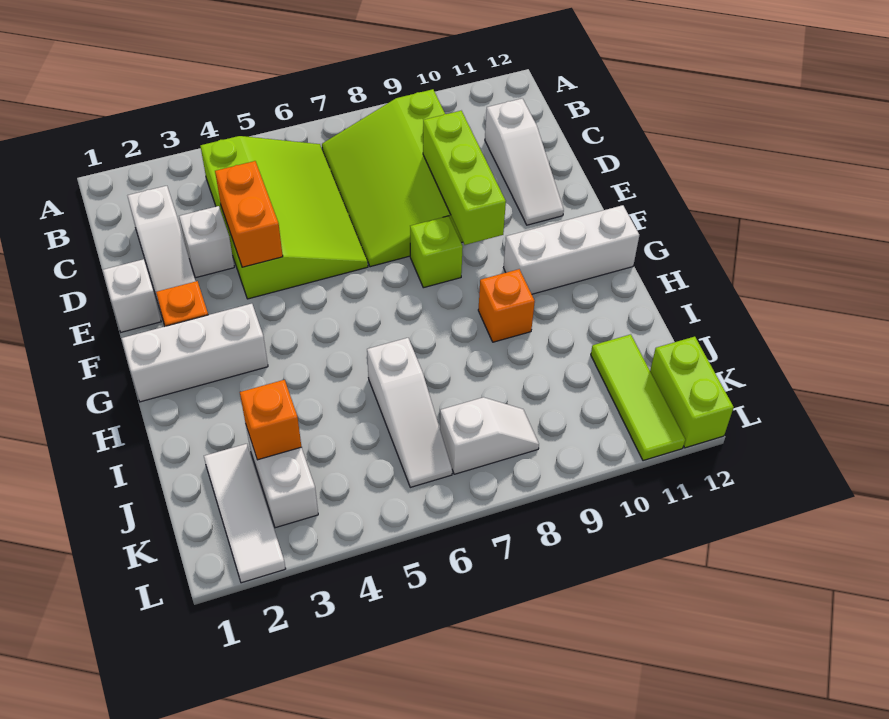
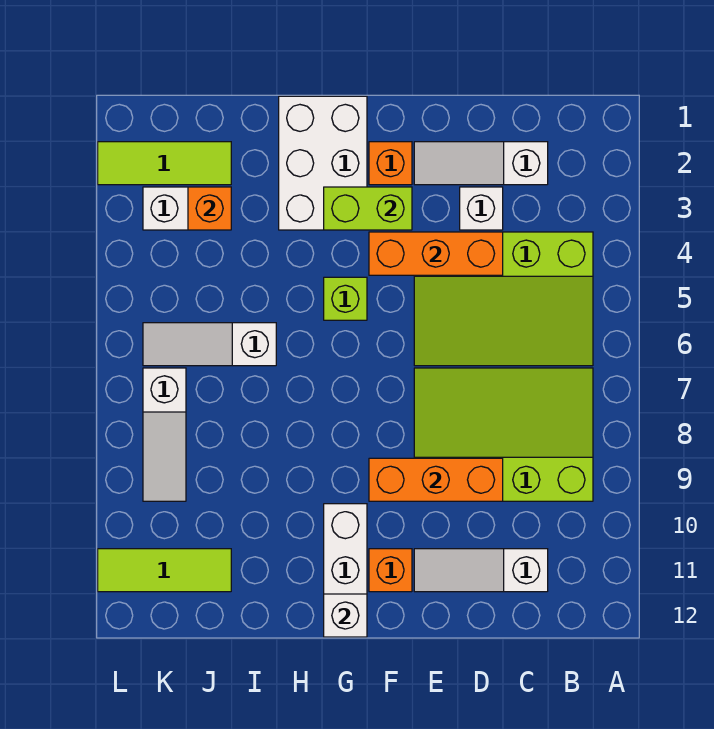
orange 1x2 brick [215,161,283,267] -> orange 1x3 brick [369,232,503,275]
lime 1x3 brick [423,111,506,245] -> orange 1x3 brick [369,458,503,501]
white 1x1 brick [103,259,161,332] -> white 1x1 brick moved to [324,594,367,637]
lime 1x1 brick [410,216,463,288] -> lime 1x1 brick moved to [324,277,367,320]
white 1x3 brick [122,304,268,402] -> white 2x3 brick [279,96,367,230]
orange 1x1 brick [478,269,535,342] -> orange 1x1 brick moved to [369,549,412,592]
white 1x3 tile [204,444,286,583] -> lime 1x3 tile [98,142,231,185]
white 1x2 slope [440,397,539,474] -> white 1x3 slope [143,368,186,501]
lime 1x2 brick [650,337,734,448] -> lime 1x2 brick moved to [324,187,412,230]

